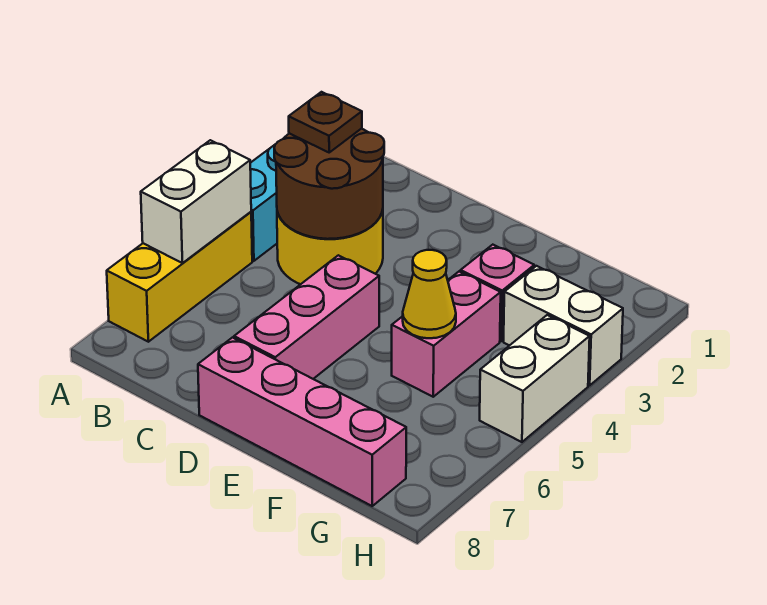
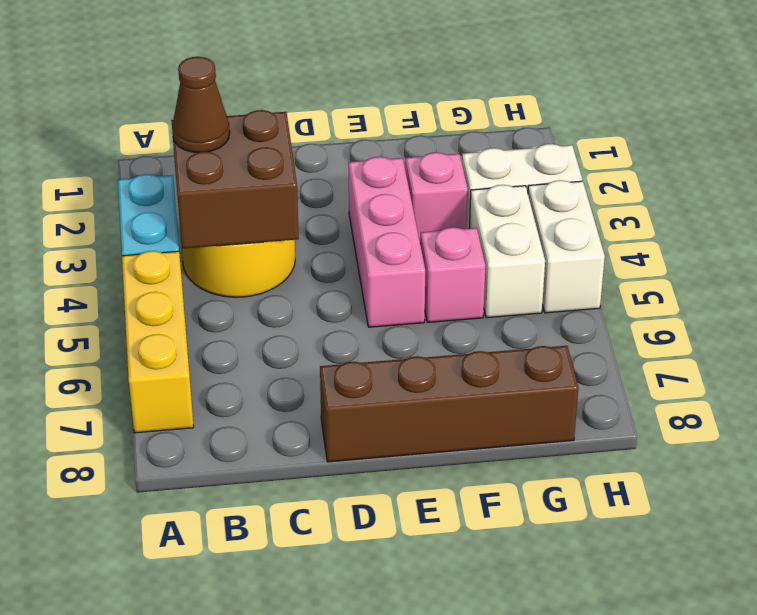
white 1x2 brick [141,140,251,263] -> white 1x2 brick moved to [469,185,545,318]
brown 2x2 round brick [274,129,384,239] -> brown 2x2 brick [171,110,299,249]
brown 1x1 plate [289,92,362,152] -> brown 1x1 cone [172,57,230,152]
pink 1x3 brick [234,255,379,379] -> pink 1x3 brick moved to [348,157,425,327]
pink 1x4 brick [198,338,406,506] -> brown 1x4 brick [320,346,578,462]
pink 1x2 brick [392,272,501,397] -> pink 1x1 brick [420,227,486,322]
yellow 1x1 cone [403,250,456,338] -> none

